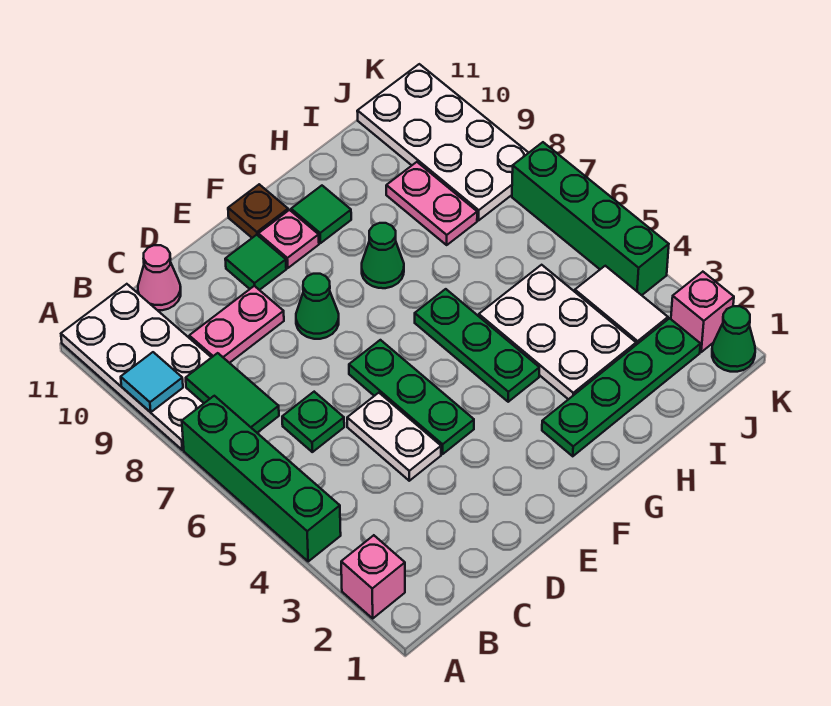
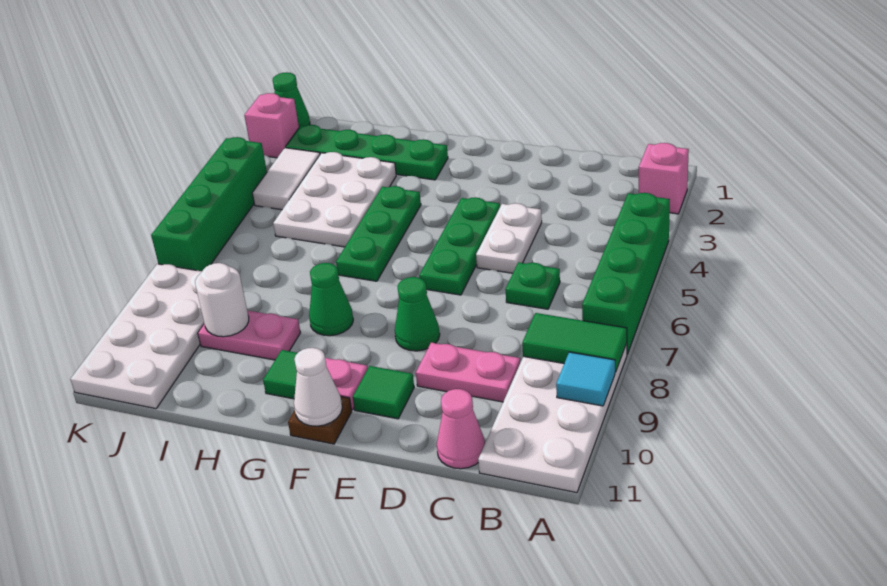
green 1x2 tile [186,353,279,433] -> green 1x2 tile turned to [522,313,627,372]
none -> white 1x1 cone [294,348,342,426]
pink 1x2 plate [386,162,477,245] -> pink 1x2 plate turned to [198,311,301,360]
none -> white 1x1 round brick [195,263,249,337]

